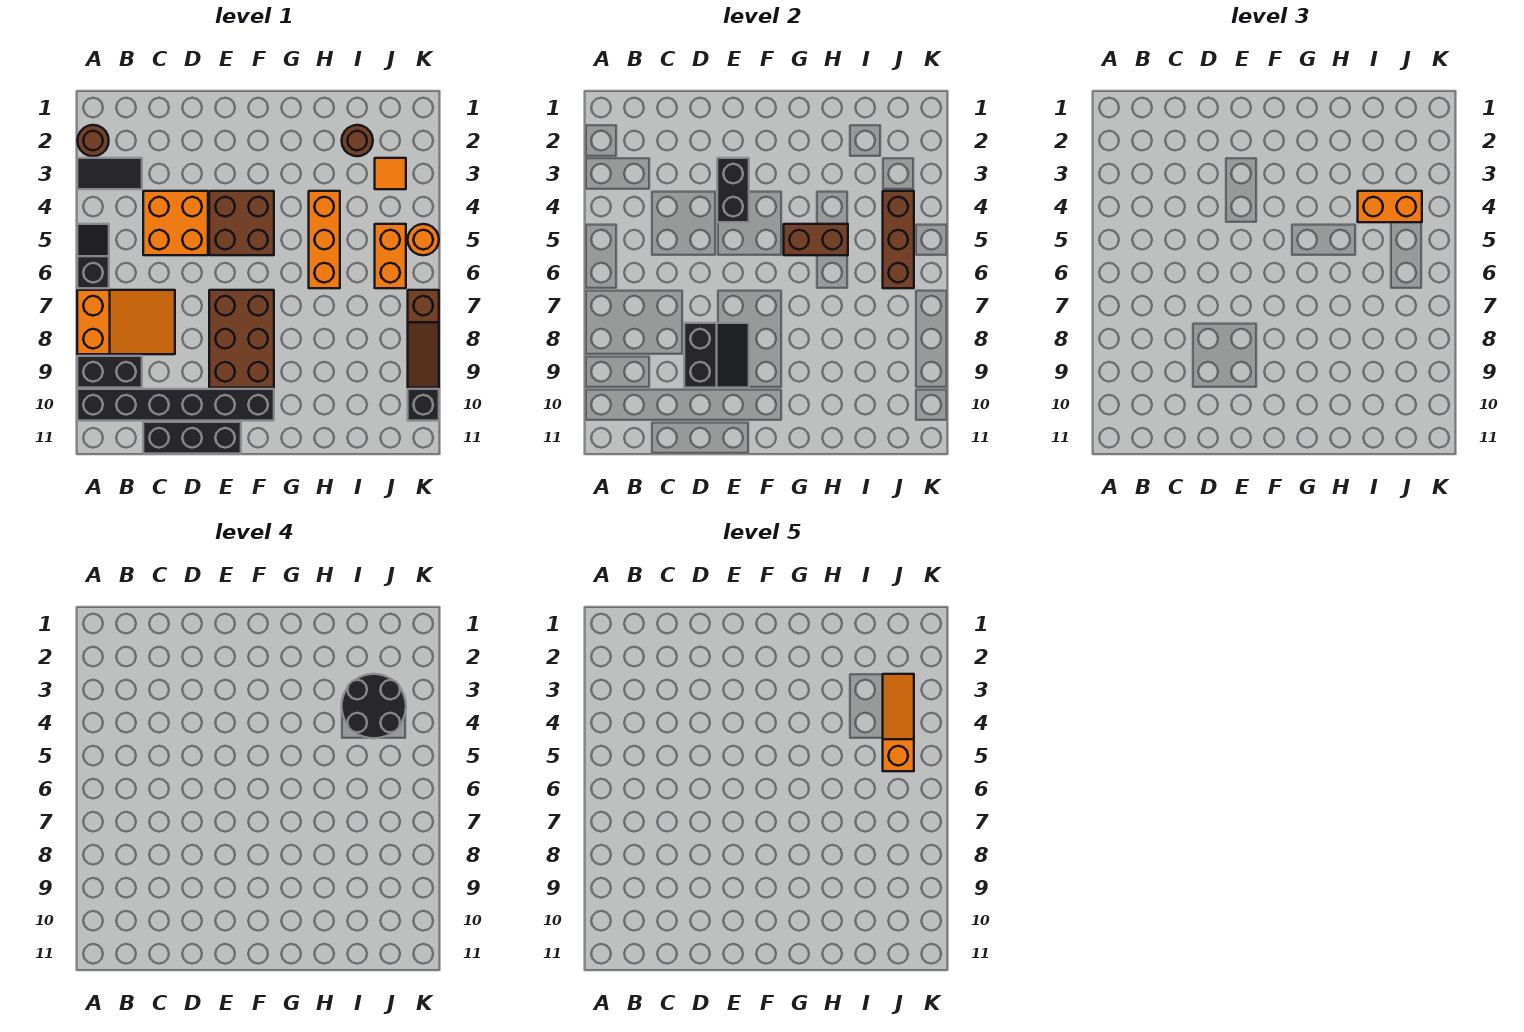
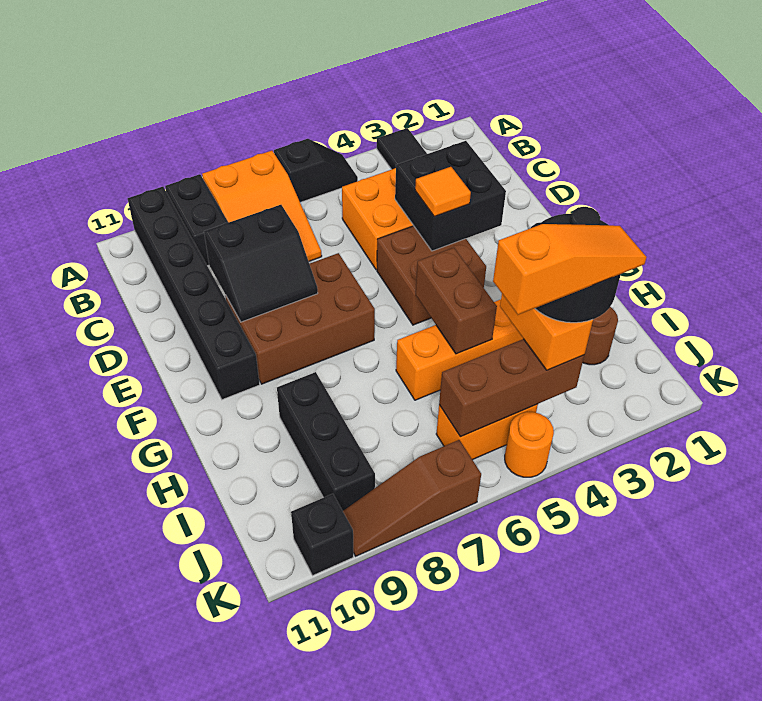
brown 1x1 round brick [77,125,109,156] -> none
black 1x3 brick [143,422,241,454] -> black 1x3 brick moved to [277,372,375,511]
black 1x2 brick [717,158,749,222] -> black 2x2 brick [395,141,506,251]
orange 1x1 tile [375,158,406,189] -> orange 1x1 tile moved to [415,167,471,217]

